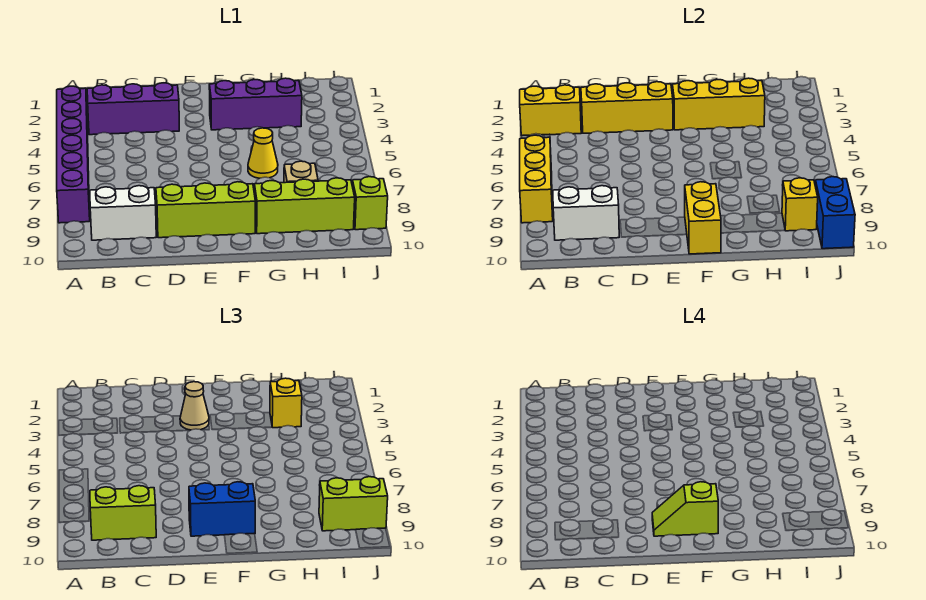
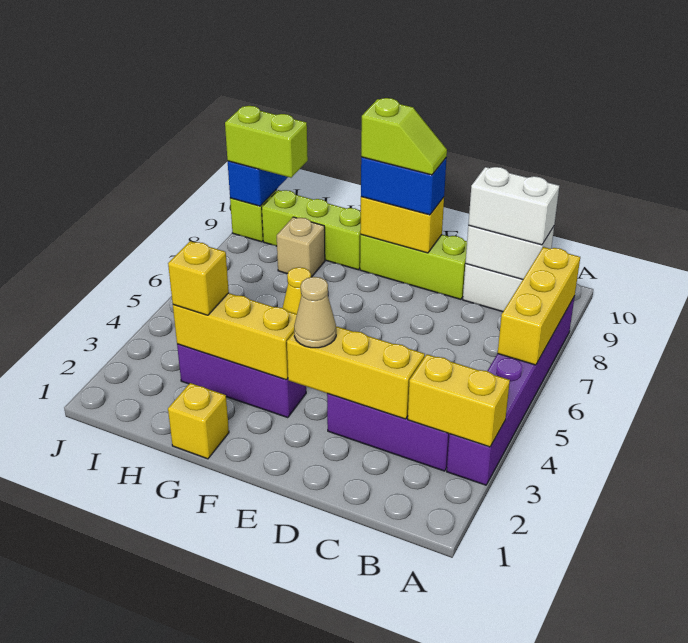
lime 1x2 brick [90,486,156,540] -> white 1x2 brick [468,167,559,245]
yellow 1x2 brick [685,182,721,254] -> yellow 1x2 brick turned to [360,197,444,253]
yellow 1x1 brick [782,178,818,231] -> yellow 1x1 brick moved to [168,383,229,459]

